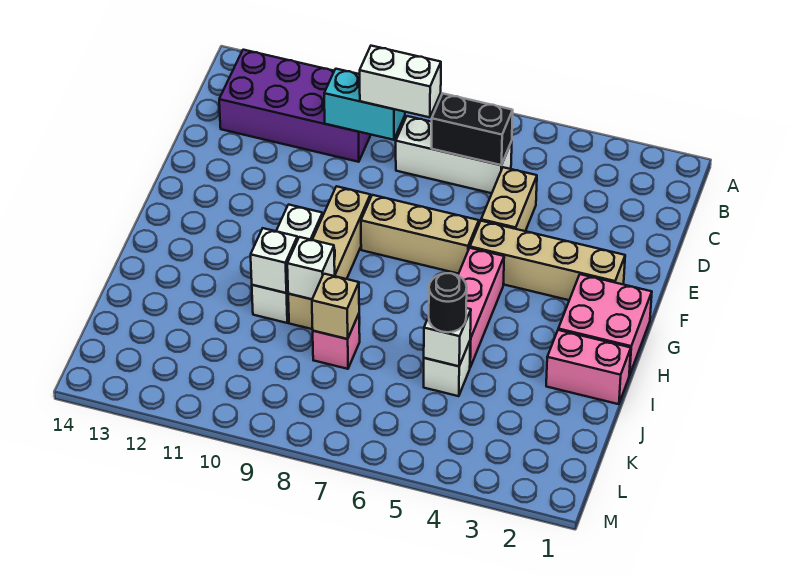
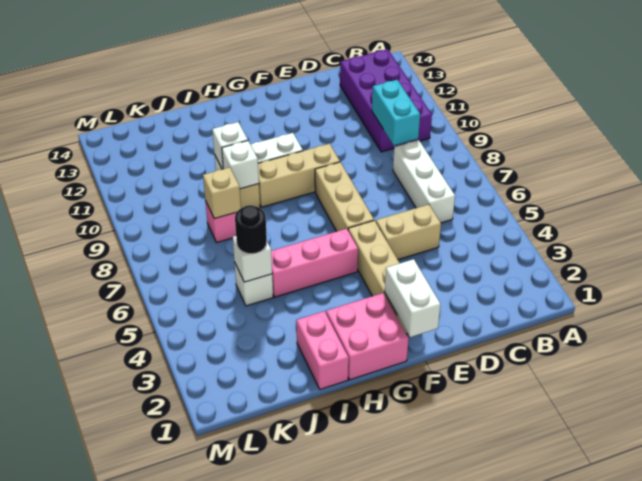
black 1x2 brick [432,94,513,165] -> none
white 1x2 brick [360,46,441,117] -> white 1x2 brick moved to [385,259,441,337]

